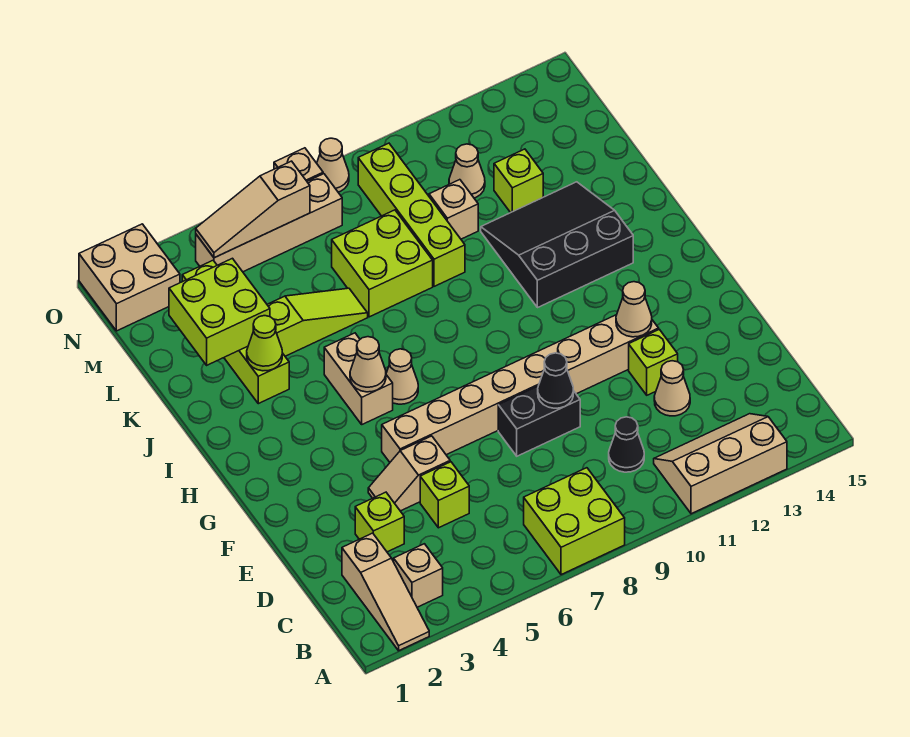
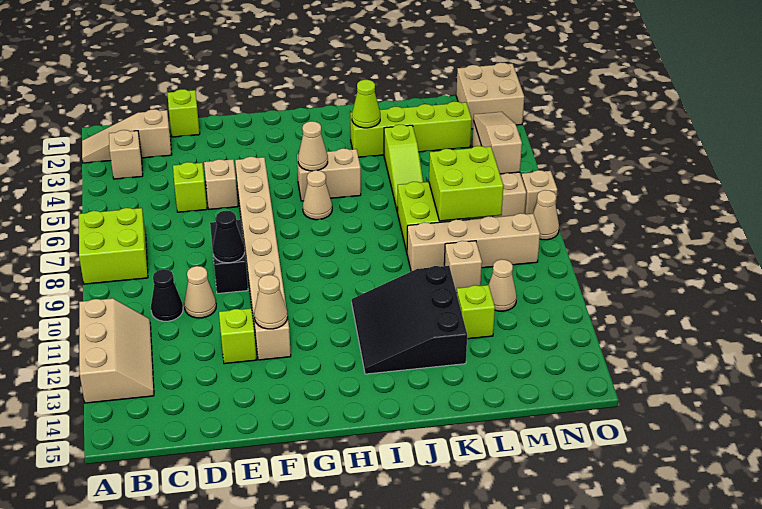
lime 1x1 brick [355,492,404,552] -> lime 1x1 brick moved to [167,89,200,137]
tan 1x1 cone [654,361,690,416] -> tan 1x1 cone moved to [184,266,216,318]
black 3x3 slope [481,182,633,308] -> black 3x3 slope turned to [352,266,467,374]
lime 2x2 brick [169,258,270,365] -> lime 2x2 brick moved to [429,146,503,221]
lime 1x4 brick [358,143,465,286] -> tan 1x4 brick [407,213,540,271]

